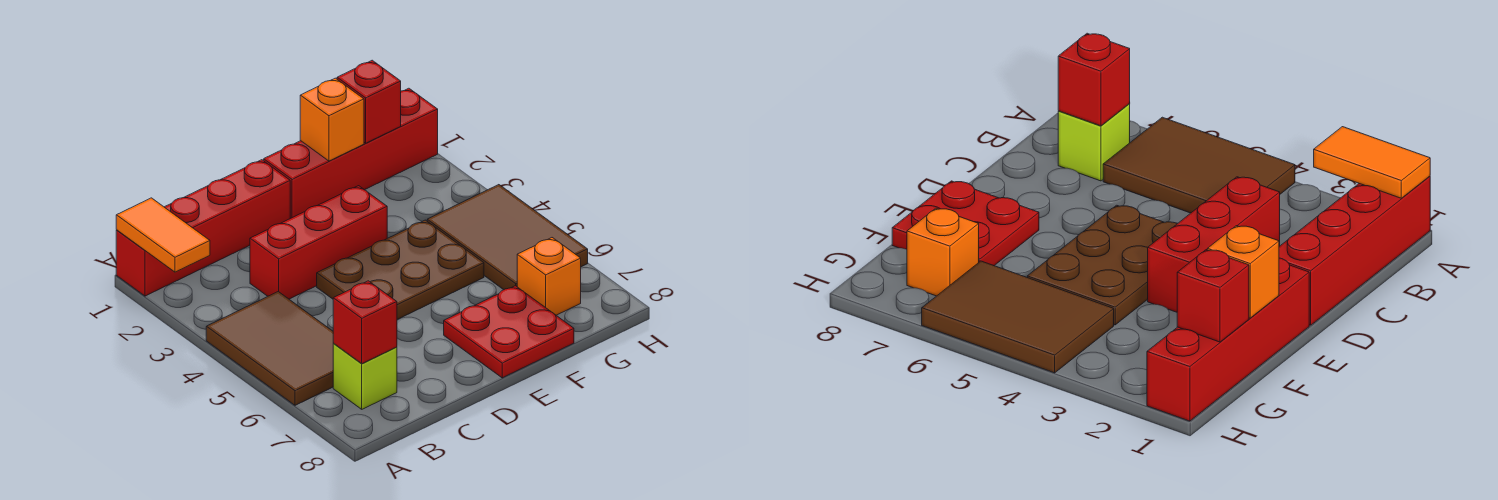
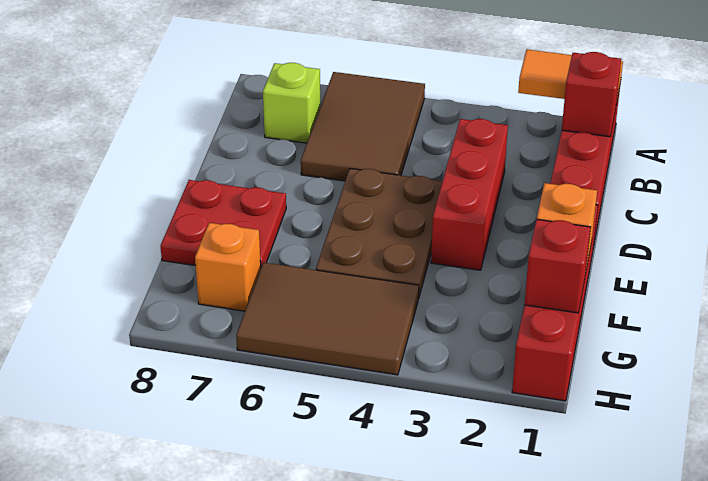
brown 2x3 tile [206,291,333,405] -> brown 2x3 tile turned to [301,72,425,181]
red 1x1 brick [333,281,397,364] -> red 1x1 brick moved to [562,52,621,137]

